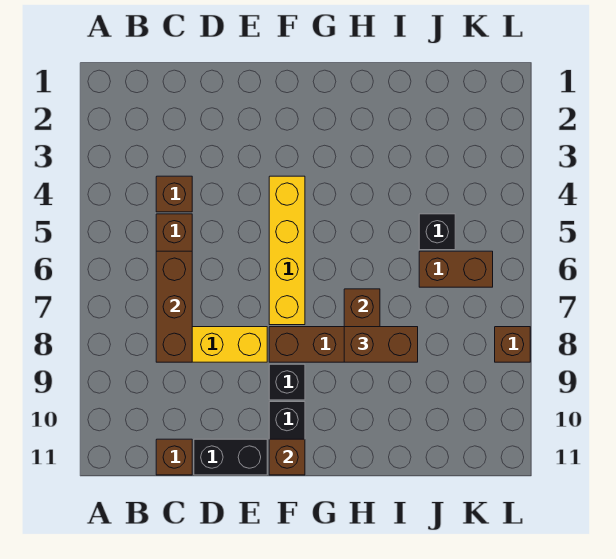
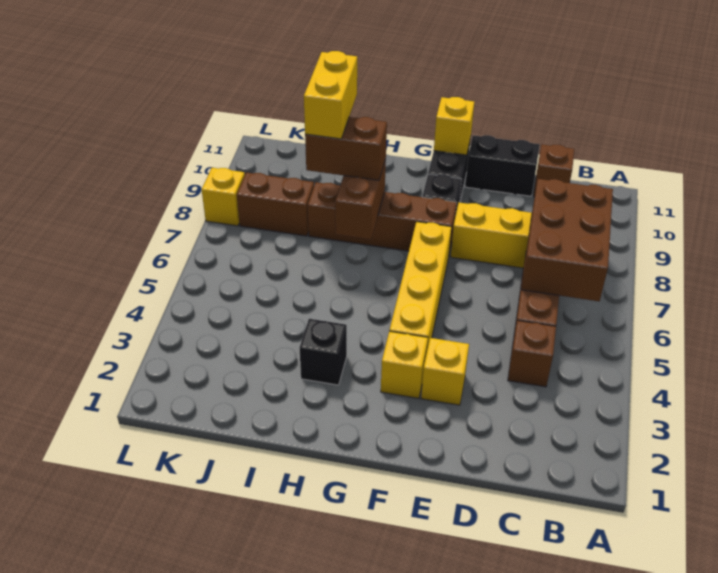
brown 1x3 brick [156,251,192,362] -> brown 2x3 brick [521,179,613,301]
none -> yellow 1x1 brick [421,338,469,405]
none -> yellow 1x1 brick [381,331,428,398]
brown 1x1 brick [269,439,305,475] -> yellow 1x1 brick [434,97,474,155]
none -> yellow 1x2 brick [304,51,357,139]
black 1x1 brick [419,214,455,250] -> black 1x1 brick moved to [300,319,347,385]
brown 1x2 brick [419,251,493,287] -> brown 1x2 brick moved to [237,172,314,236]
brown 1x1 brick [495,327,530,362] -> yellow 1x1 brick [202,168,245,226]

